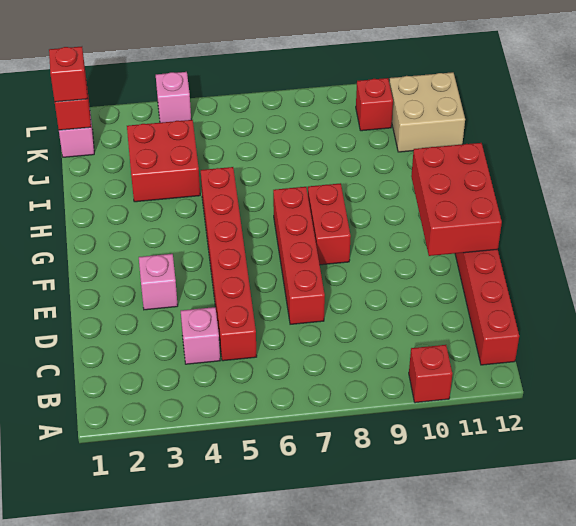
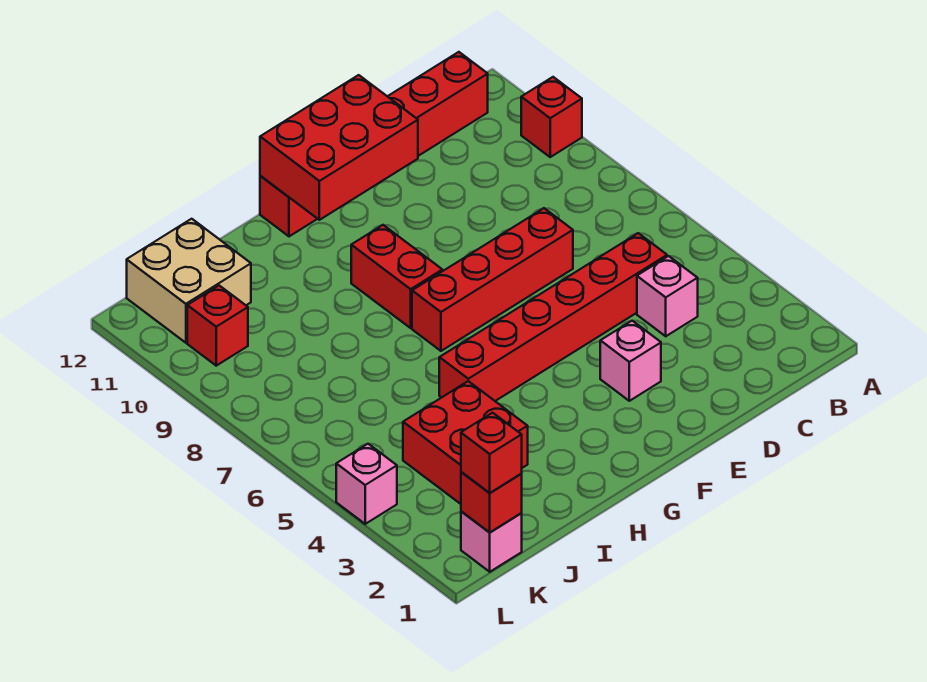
red 1x2 brick [308,183,351,265] -> red 1x2 brick turned to [351,225,442,328]

